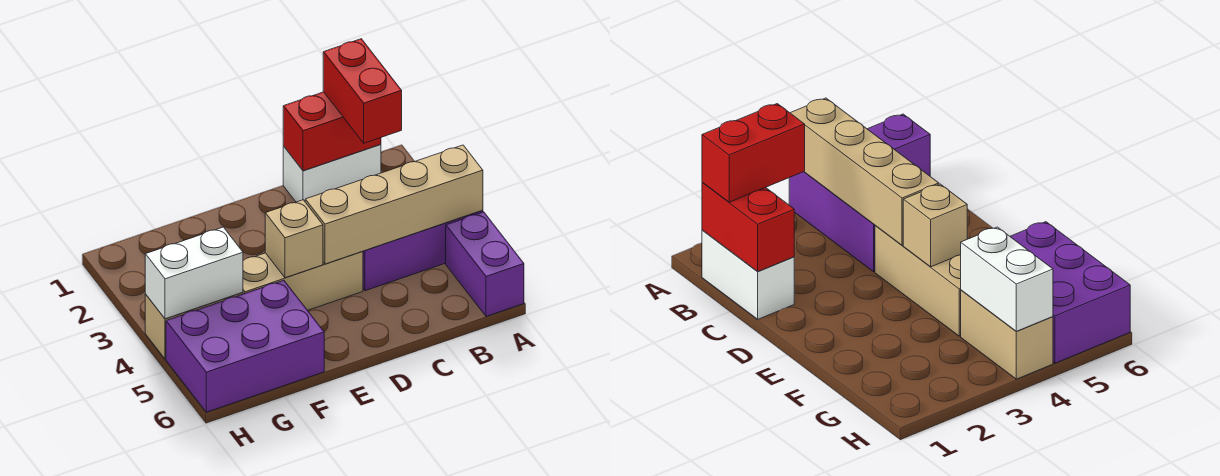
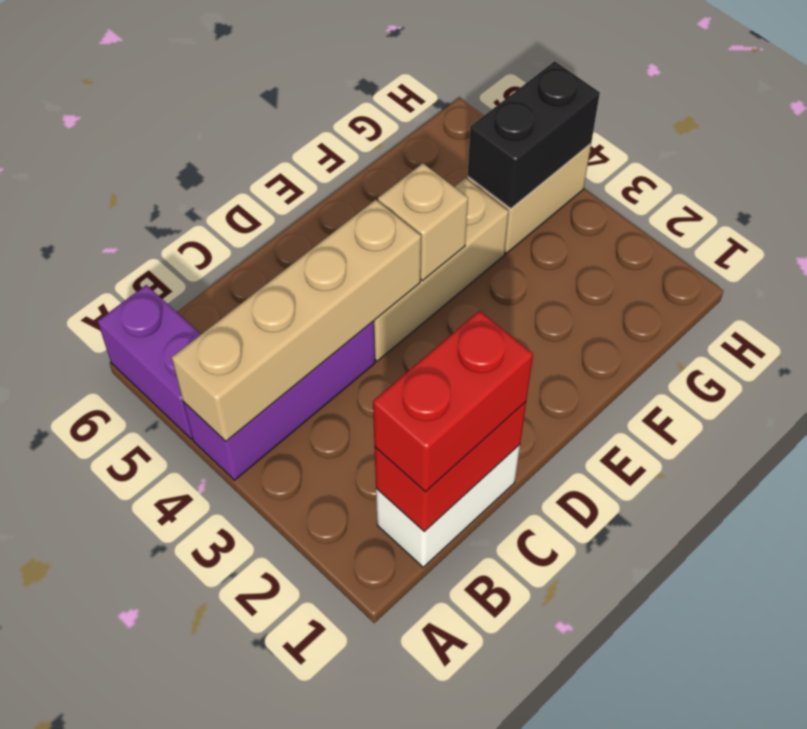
red 1x2 brick [323,39,402,143] -> red 1x2 brick turned to [373,311,533,492]
purple 2x3 brick [166,280,324,412] -> none
white 1x2 brick [145,227,243,319] -> black 1x2 brick [468,61,600,209]

